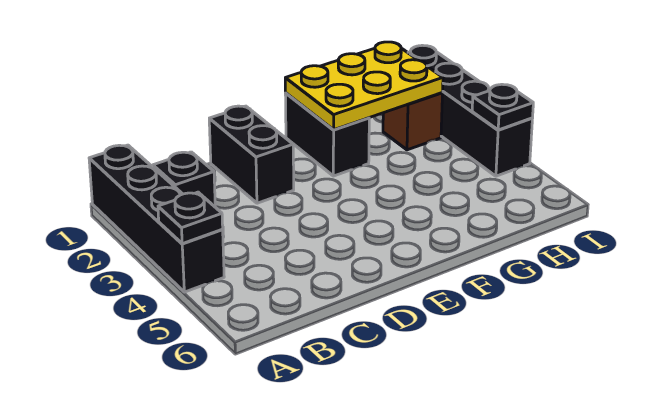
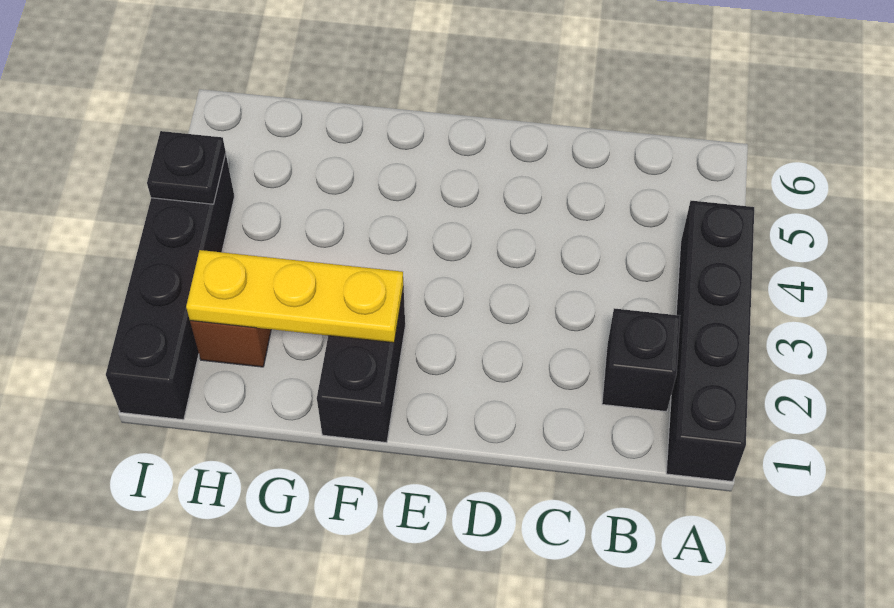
black 1x1 plate [158,192,223,244] -> none
black 1x2 brick [209,106,294,203] -> none
yellow 2x3 plate [285,42,443,130] -> yellow 1x3 plate [186,250,404,343]

